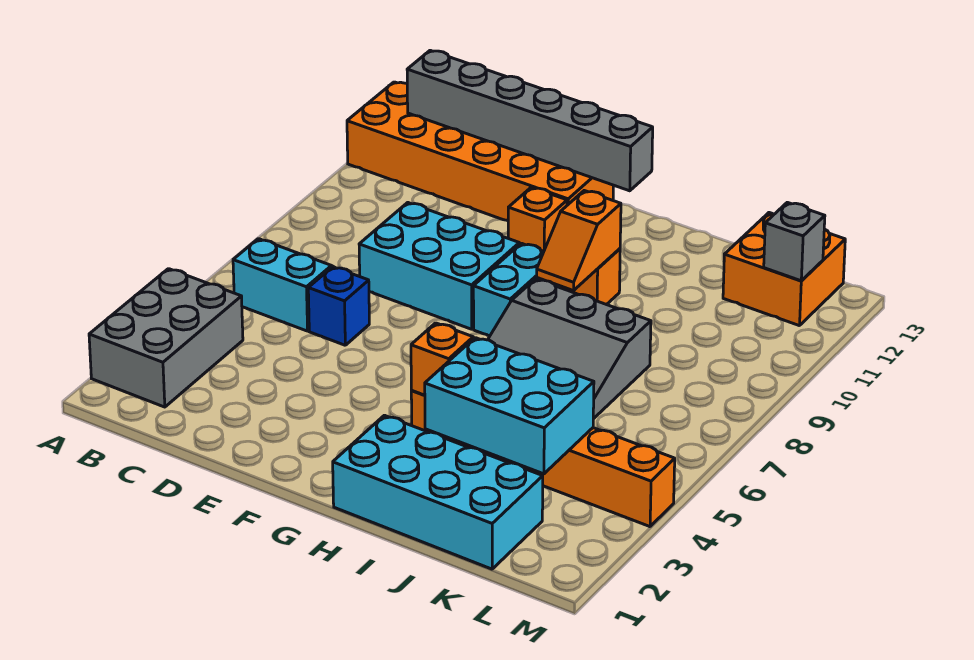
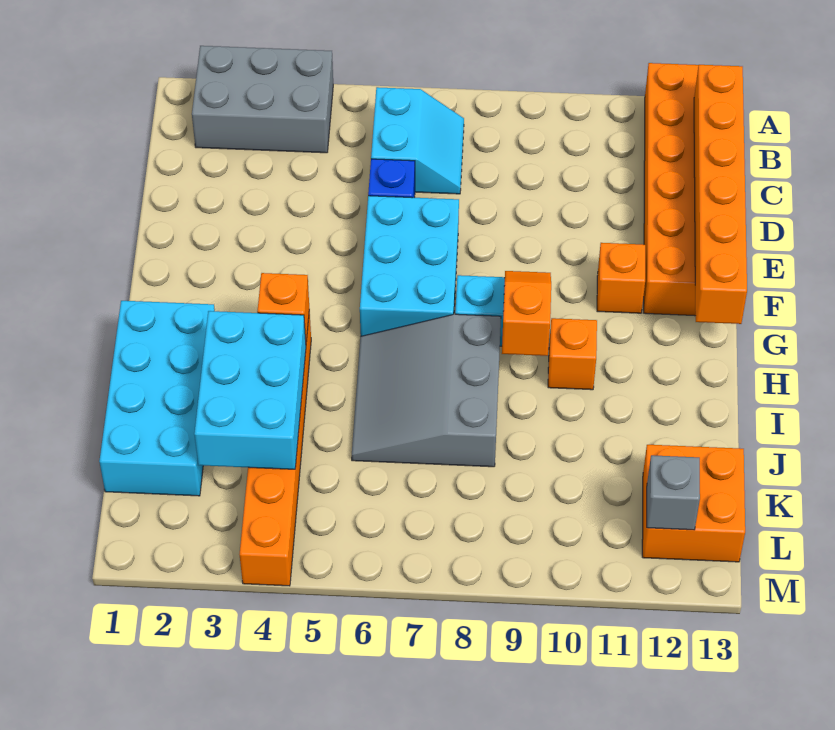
grey 1x6 brick [407,50,653,191] -> orange 1x6 brick [694,65,747,324]
cyan 2x3 brick [359,203,519,329] -> cyan 2x3 brick moved to [360,196,459,336]
orange 1x2 slope [537,191,621,291] -> orange 1x2 slope turned to [502,271,551,356]

